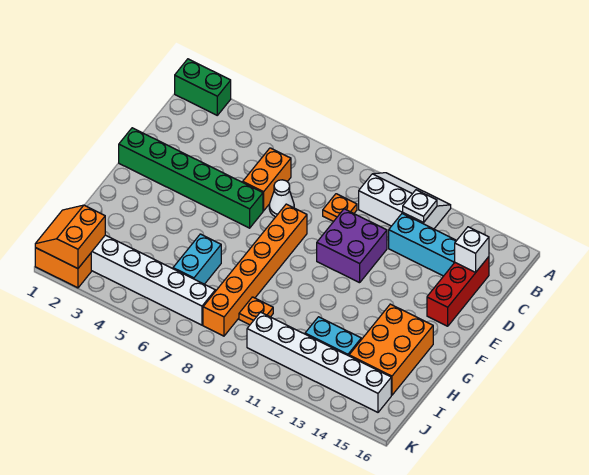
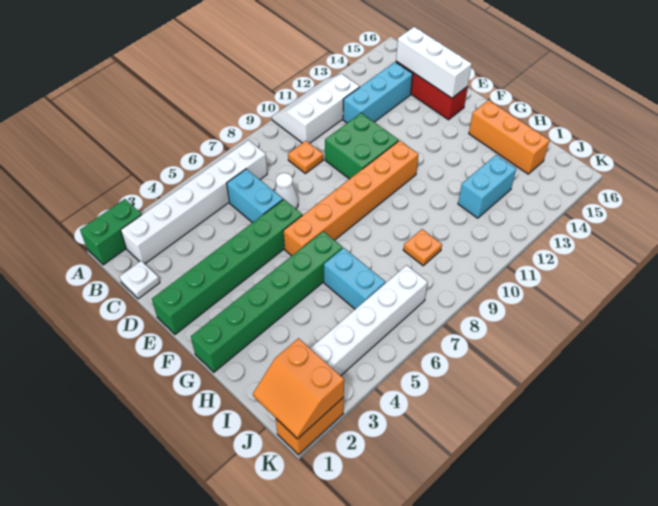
white 1x1 plate [403,190,437,223] -> white 1x1 plate moved to [119,261,160,299]
orange 1x2 brick [243,148,291,211] -> cyan 1x2 brick [227,169,283,223]
white 1x1 brick [455,227,489,272] -> white 1x3 brick [396,27,472,98]
purple 2x2 brick [317,209,387,283] -> green 2x2 brick [325,113,399,179]
orange 1x6 brick [203,204,307,336] -> orange 1x6 brick turned to [283,141,419,256]
none -> green 1x6 brick [191,231,343,372]
orange 2x3 brick [349,304,433,395] -> orange 1x3 brick [469,100,550,174]
white 1x6 brick [247,312,391,412] -> white 1x6 brick moved to [121,140,267,264]

